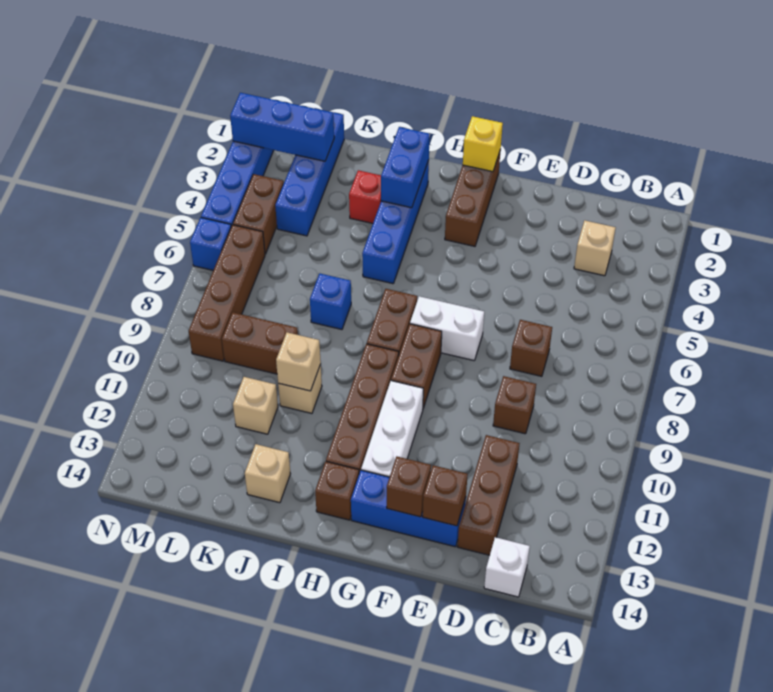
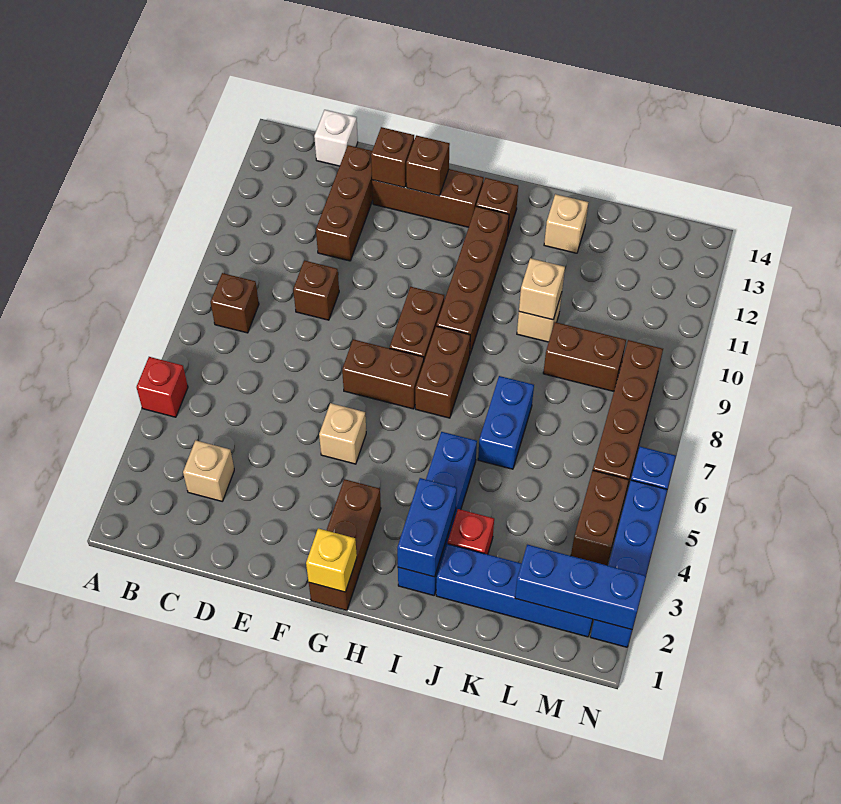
none -> red 1x1 brick [136,357,188,417]
brown 1x1 brick [510,320,552,376] -> brown 1x1 brick moved to [211,273,259,333]
blue 1x3 brick [351,470,466,547] -> brown 1x3 brick [372,169,484,227]
white 1x2 brick [410,296,484,360] -> brown 1x2 brick [342,339,424,409]
white 1x3 brick [361,381,423,477] -> none
blue 1x1 brick [310,274,351,329] -> blue 1x2 brick [478,376,534,469]
tan 1x1 brick [233,377,278,434] -> tan 1x1 brick moved to [319,403,366,464]
blue 1x4 brick [275,108,344,236] -> blue 1x4 brick turned to [436,544,593,637]

